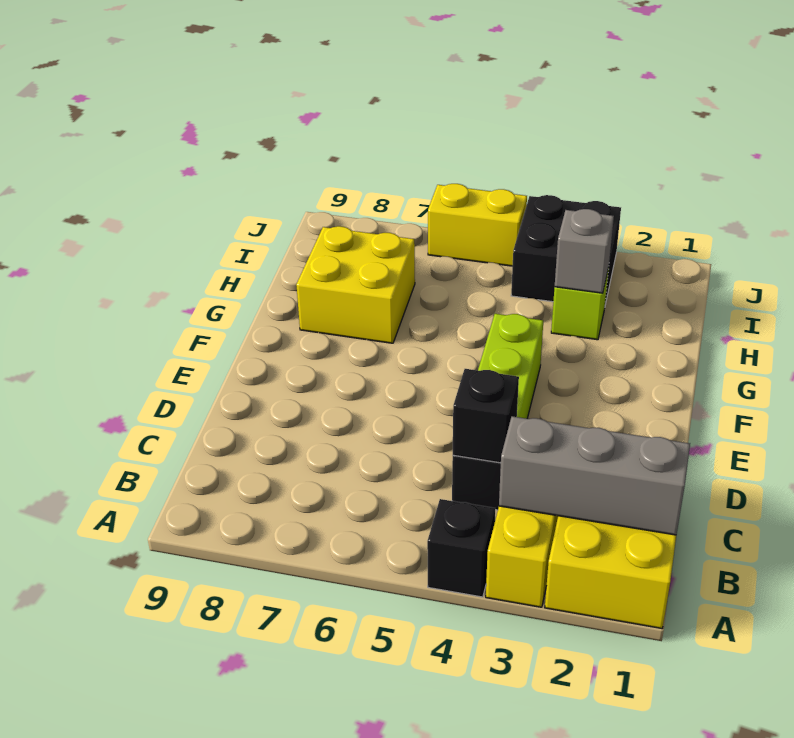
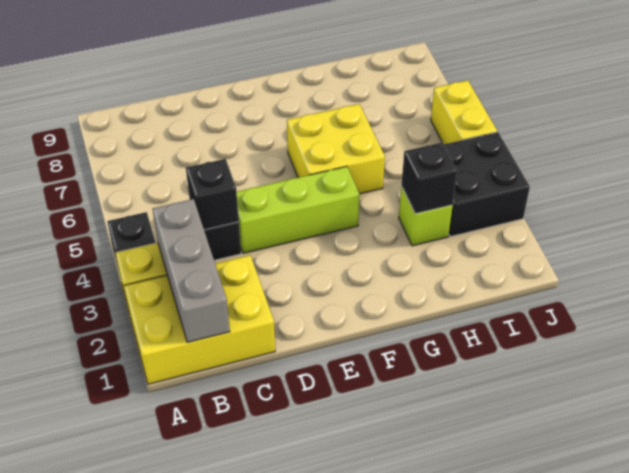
yellow 2x2 brick [296,226,415,343] -> yellow 2x2 brick moved to [287,104,385,194]
grey 1x1 brick [555,209,614,293] -> black 1x1 brick [401,143,457,214]

